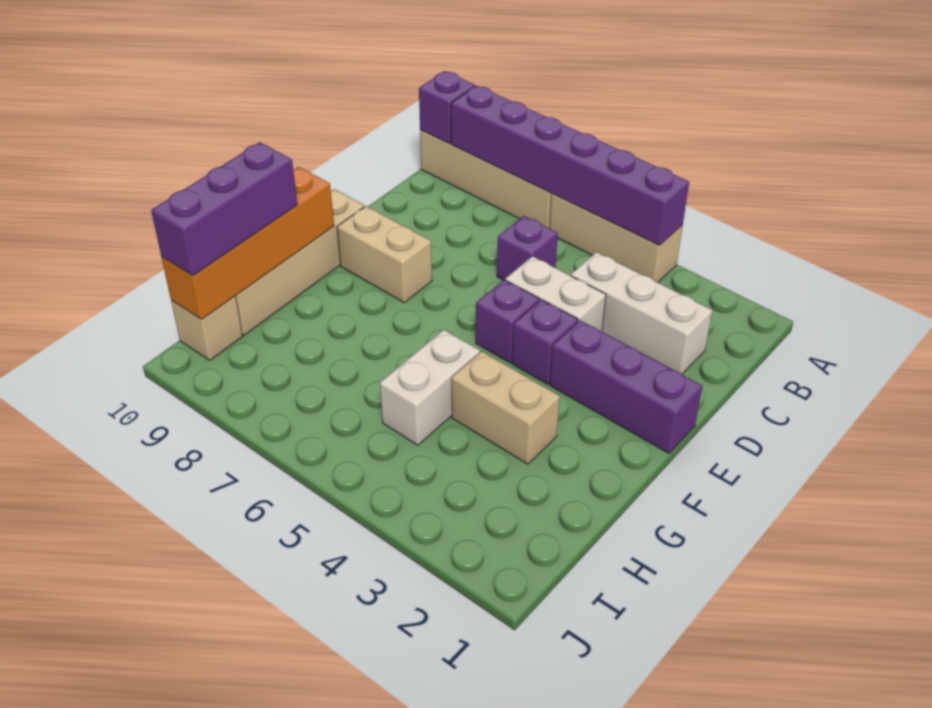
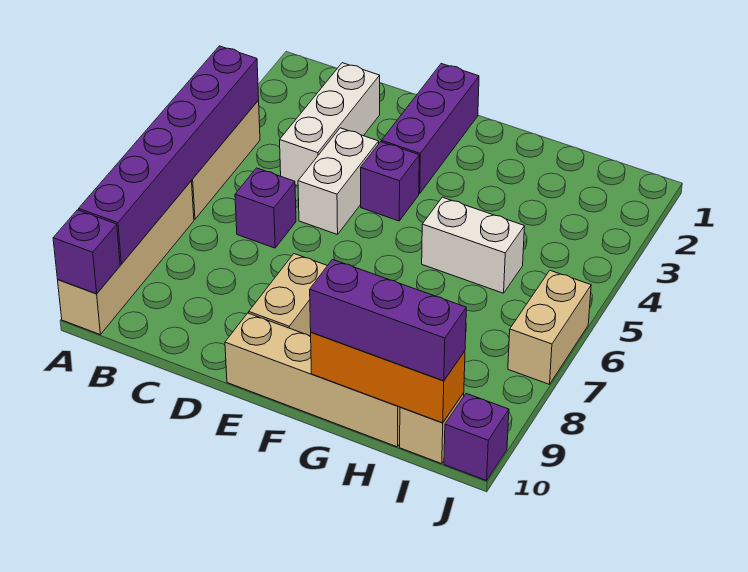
purple 1x1 brick [476,280,540,363] -> purple 1x1 brick moved to [444,394,509,481]
orange 1x4 brick [162,167,334,319] -> orange 1x3 brick [311,332,465,423]
tan 1x2 brick [451,351,560,464] -> tan 1x2 brick moved to [508,271,591,384]

